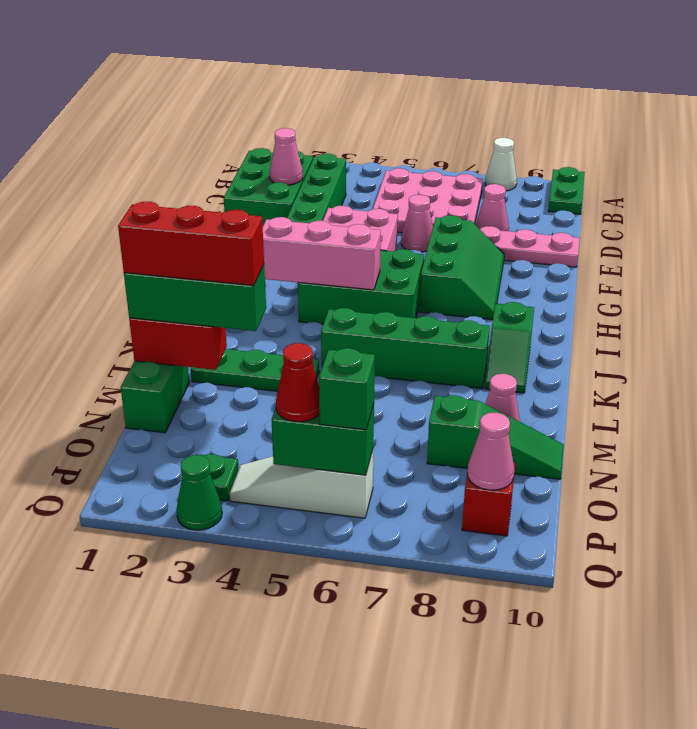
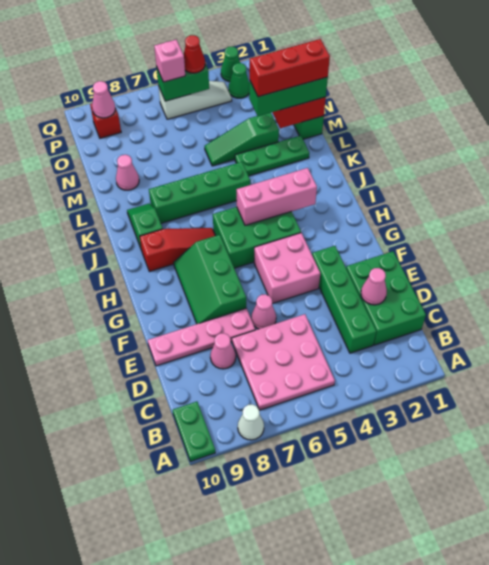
none -> red 1x3 slope [140,228,216,272]
green 1x3 slope [427,395,564,479] -> green 1x3 slope moved to [205,113,279,166]
green 1x1 plate [196,454,239,501] -> green 1x1 cone [229,63,249,98]
green 1x1 brick [319,348,375,430] -> pink 1x1 brick [154,40,185,82]

